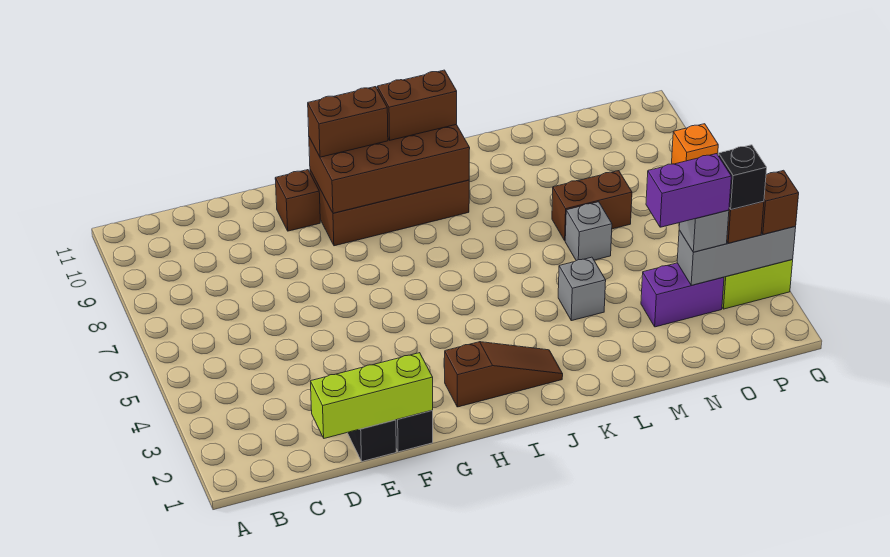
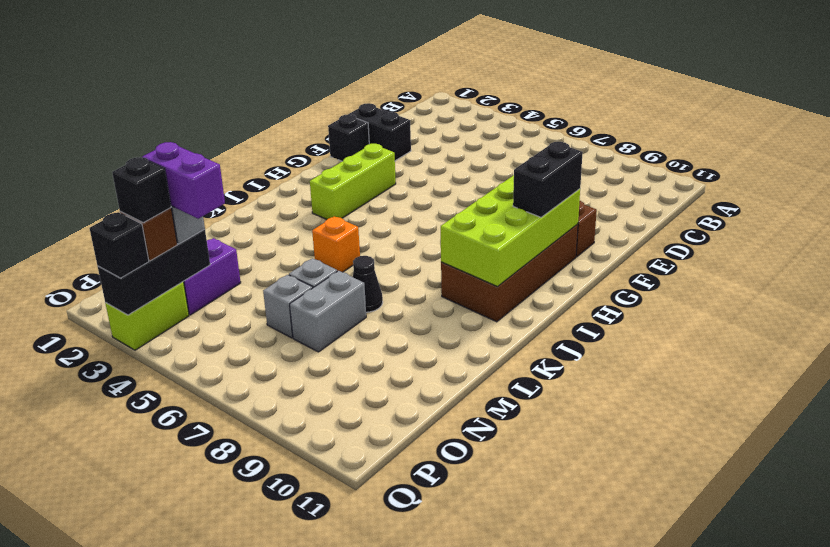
lime 1x3 brick [310,353,433,438] -> lime 1x3 brick moved to [310,144,396,219]
brown 2x4 brick [309,124,470,213] -> lime 2x4 brick [441,175,580,287]
brown 1x2 brick [308,87,388,157] -> black 1x2 brick [513,142,583,217]
brown 1x3 slope [445,342,563,407] -> none
brown 1x2 brick [377,70,457,140] -> none
grey 1x1 brick [558,257,606,321] -> grey 1x1 brick moved to [263,275,313,338]
none -> black 1x1 cone [353,256,383,312]
brown 1x2 brick [552,171,632,240] -> grey 1x2 brick [290,271,366,352]
purple 1x2 brick [646,154,731,227] -> purple 1x2 brick turned to [143,142,225,219]
grey 1x3 brick [677,227,796,285] -> black 1x3 brick [98,229,210,315]
brown 1x1 brick [761,170,799,235] -> black 1x1 brick [89,212,149,278]
orange 1x1 brick [672,124,718,164] -> orange 1x1 brick moved to [312,216,360,272]

